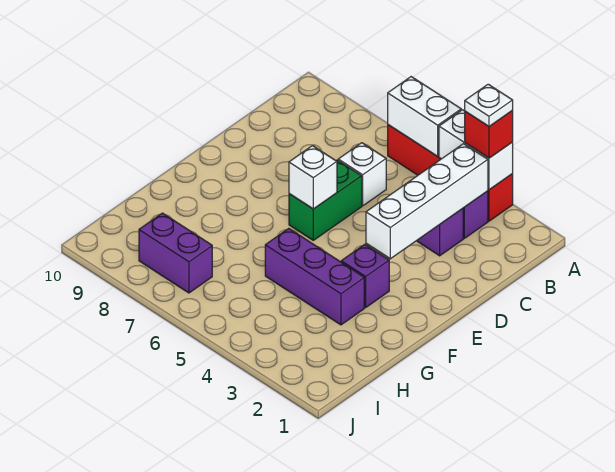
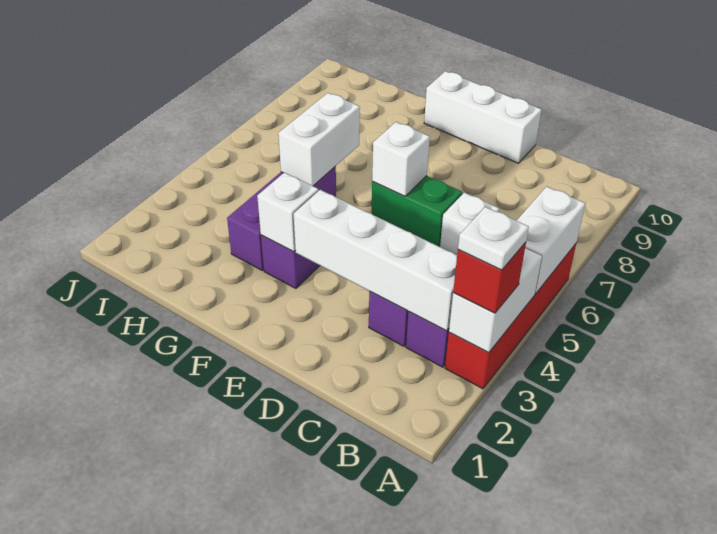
none -> white 1x3 brick [424,71,541,163]
none -> white 1x1 brick [257,173,318,252]
none -> white 1x2 brick [278,93,360,186]
purple 1x2 brick [139,213,212,293] -> none

